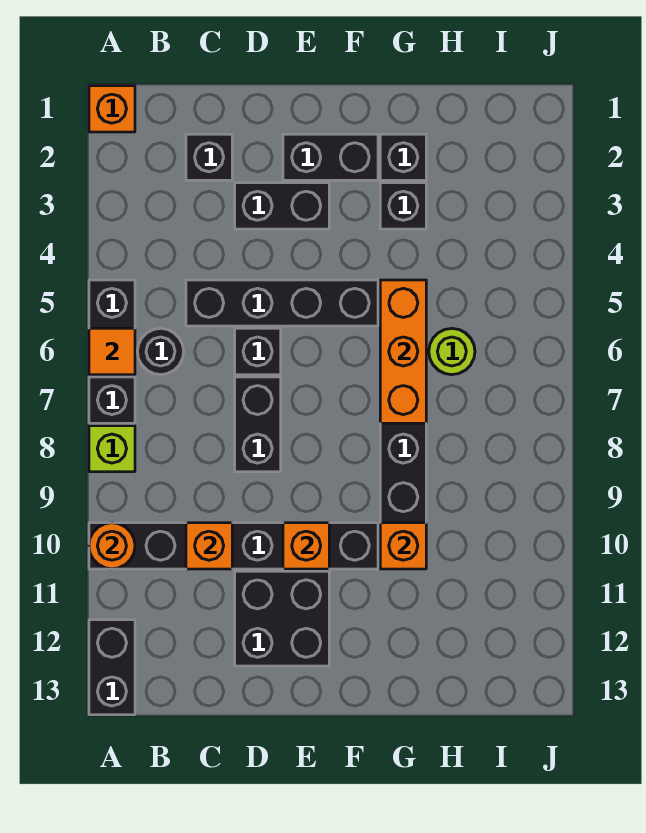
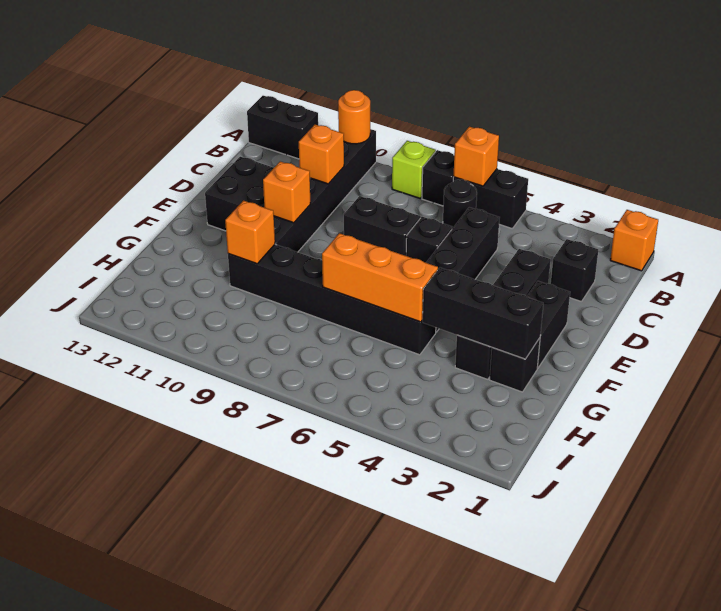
orange 1x1 tile [89,328,135,375] -> orange 1x1 brick [454,127,499,186]
none -> black 1x3 brick [423,268,543,359]
lime 1x1 round brick [429,329,475,375] -> none

